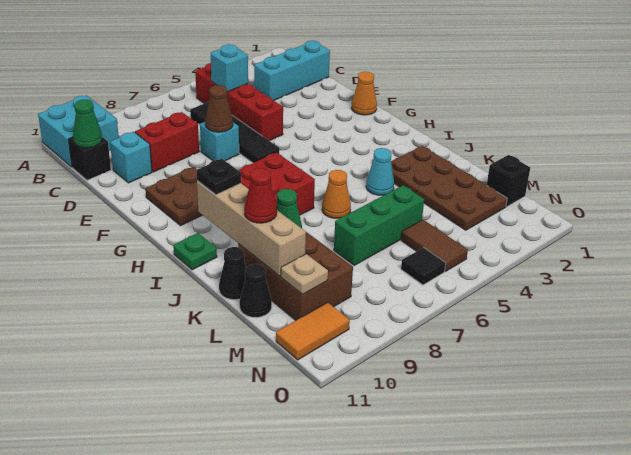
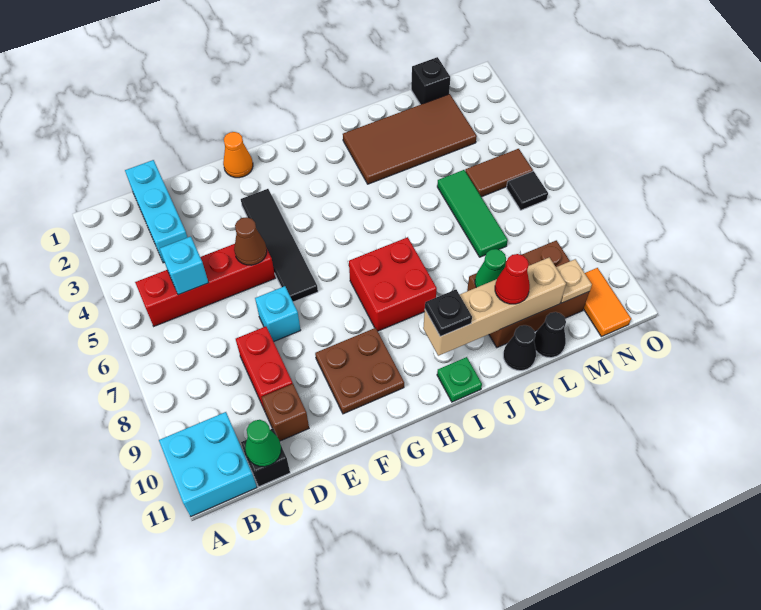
black 1x4 tile [190,102,279,163] -> black 1x4 tile turned to [241,189,318,302]
cyan 1x1 brick [110,132,152,183] -> brown 1x1 brick [261,384,309,441]
brown 1x1 cone [205,85,233,132] -> brown 1x1 cone moved to [234,217,267,265]
brown 2x4 plate [391,146,507,230] -> brown 2x4 tile [343,94,477,184]
cyan 1x1 cone [366,148,394,195] -> none
orange 1x1 cone [322,170,351,218] -> none
green 1x3 brick [334,185,424,265] -> green 1x3 tile [437,170,508,257]

